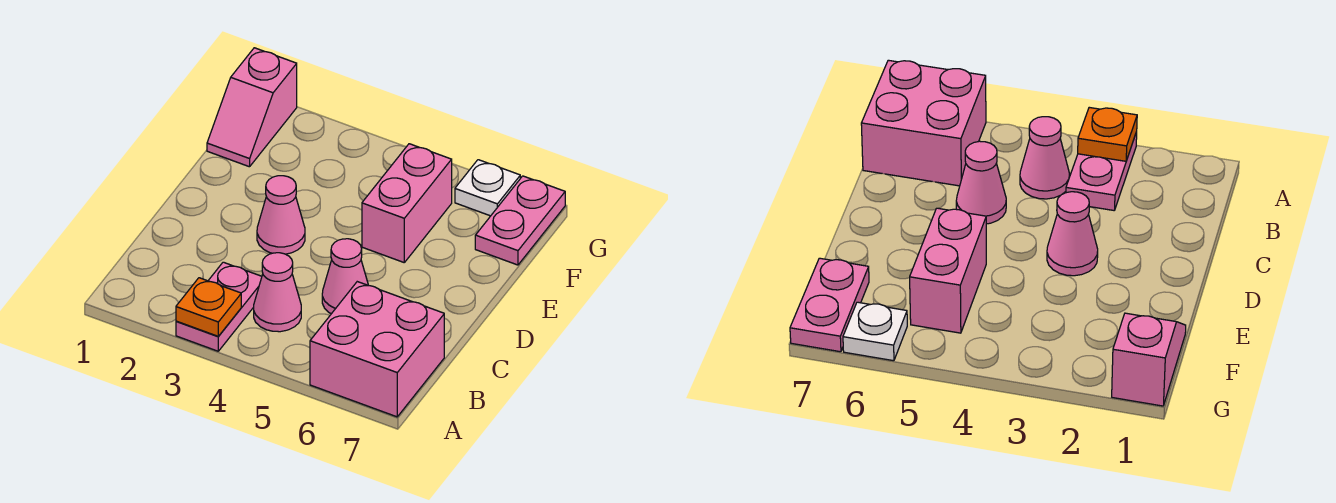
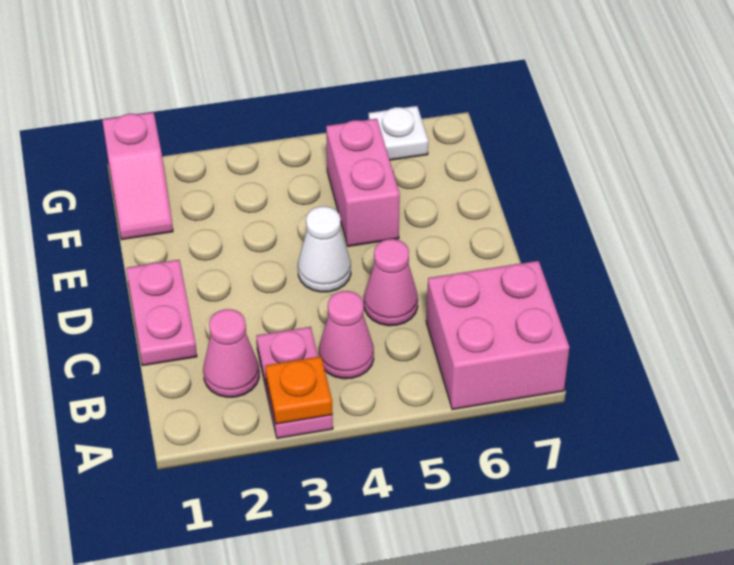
pink 1x1 cone [257,176,305,254] -> pink 1x1 cone moved to [203,309,259,397]
none -> white 1x1 cone [298,206,351,292]
pink 1x2 plate [475,176,565,265] -> pink 1x2 plate moved to [126,260,197,366]

